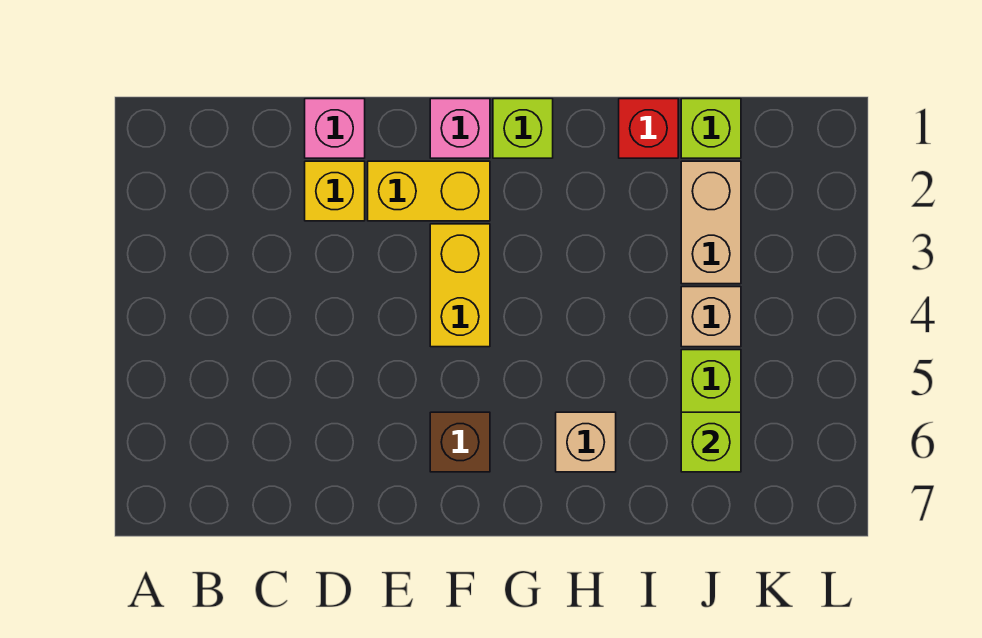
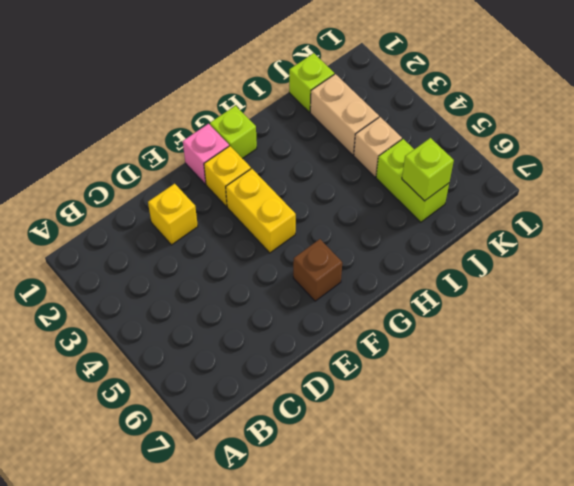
pink 1x1 brick [305,99,365,158] -> none
yellow 1x2 brick [368,161,490,221] -> yellow 1x1 brick [204,146,251,206]
tan 1x1 brick [556,412,616,472] -> none
red 1x1 brick [619,99,678,158] -> none

